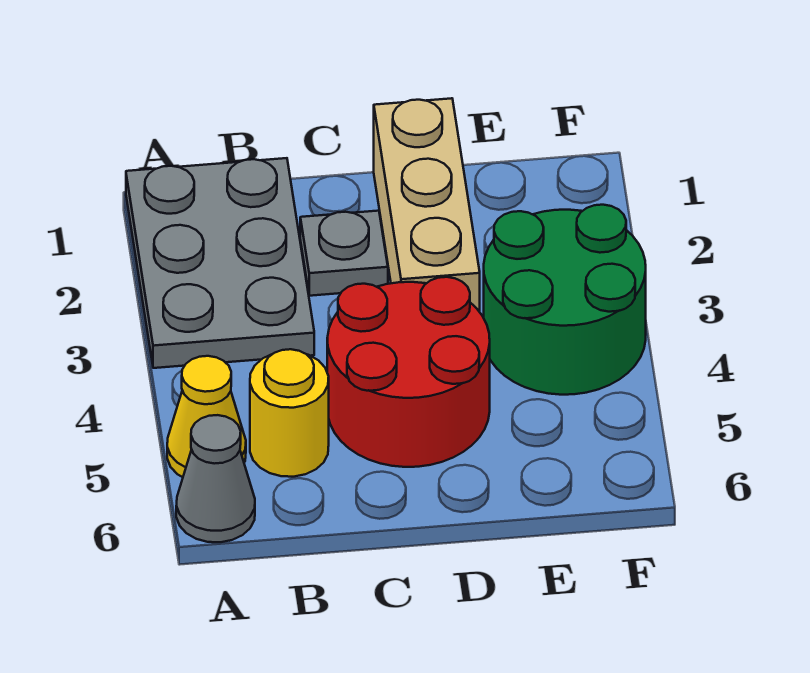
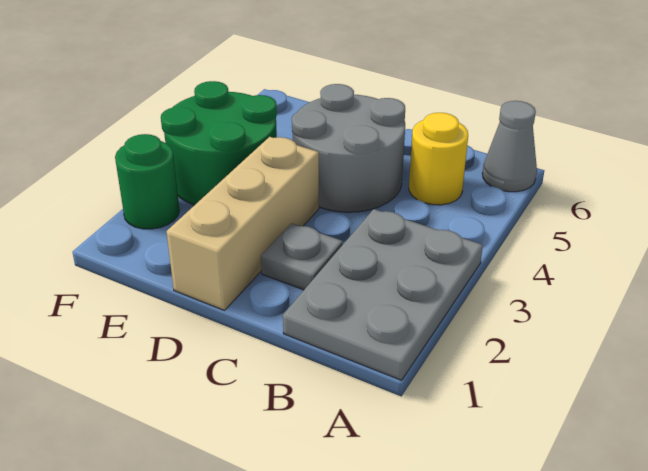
yellow 1x1 cone [167,356,246,477] -> none
red 2x2 round brick [327,277,490,467] -> grey 2x2 round brick [292,84,405,212]
none -> green 1x1 round brick [115,134,179,229]

